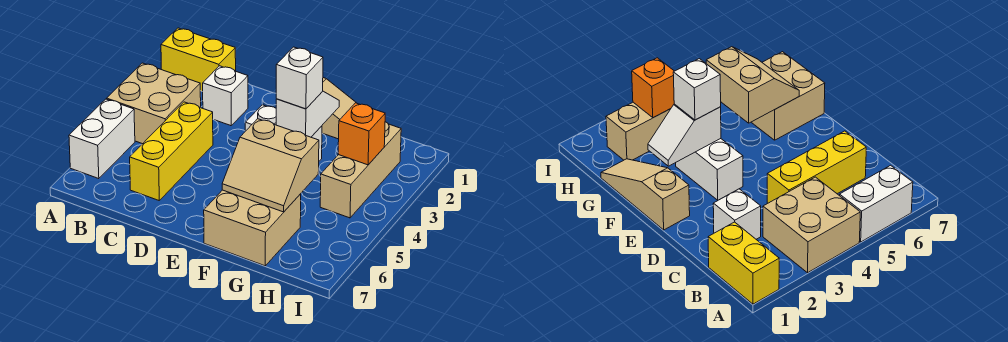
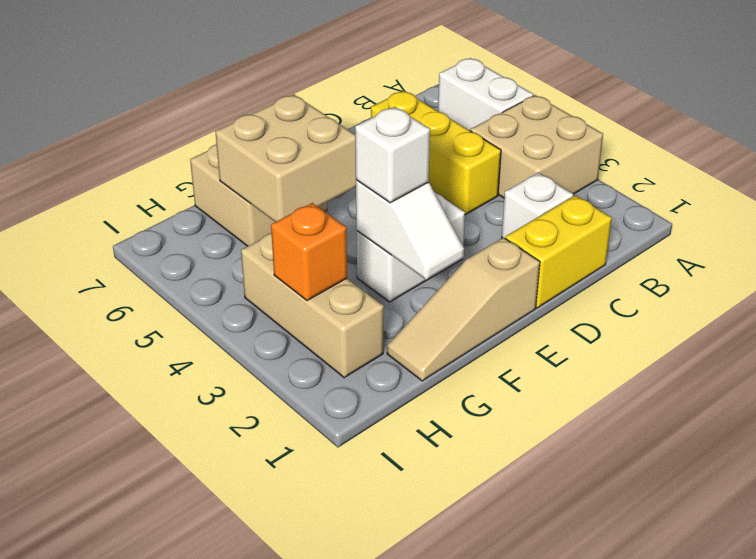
yellow 1x2 brick [161,28,236,92] -> yellow 1x2 brick moved to [505,195,612,308]
tan 2x2 slope [222,119,319,212] -> tan 2x2 brick [215,95,356,222]

